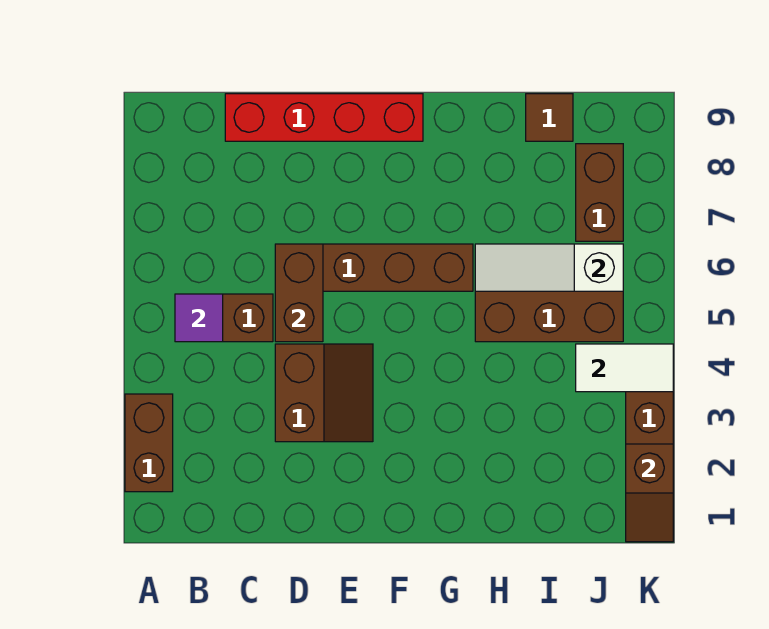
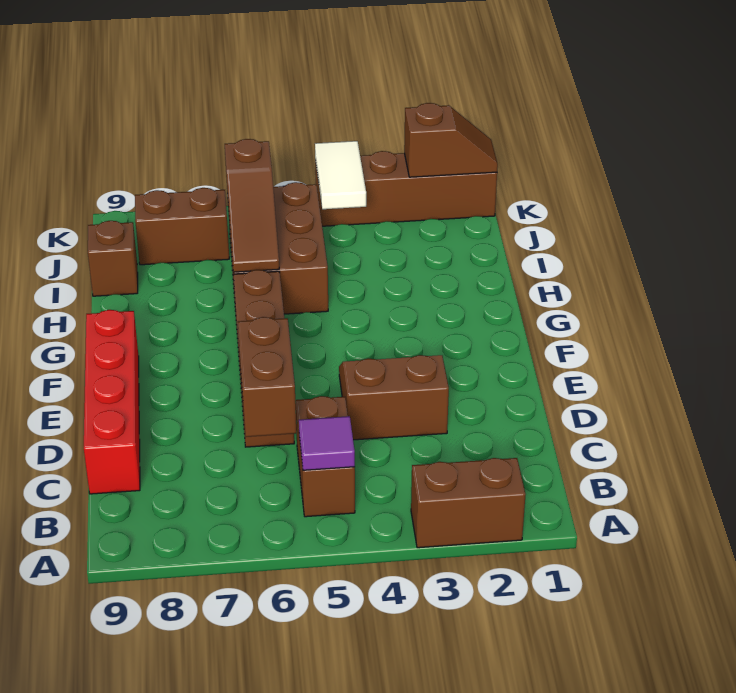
brown 1x2 brick [275,244,323,342] -> brown 1x2 brick turned to [238,317,296,437]
white 1x3 slope [475,244,623,291] -> brown 1x3 slope [225,139,279,272]
brown 1x1 tile [526,94,573,141] -> brown 1x1 brick [88,221,138,296]

